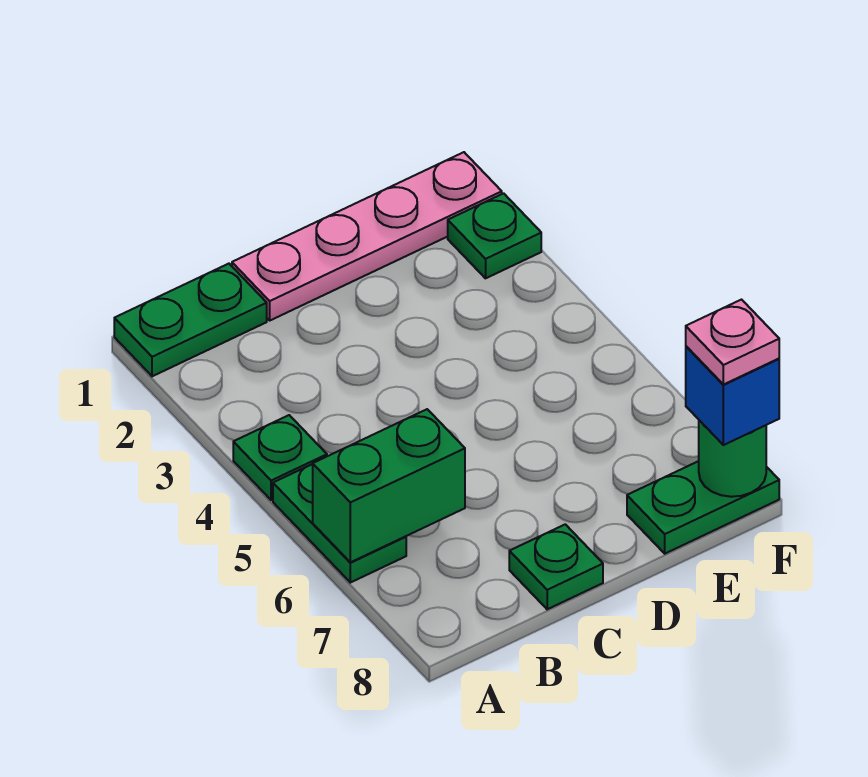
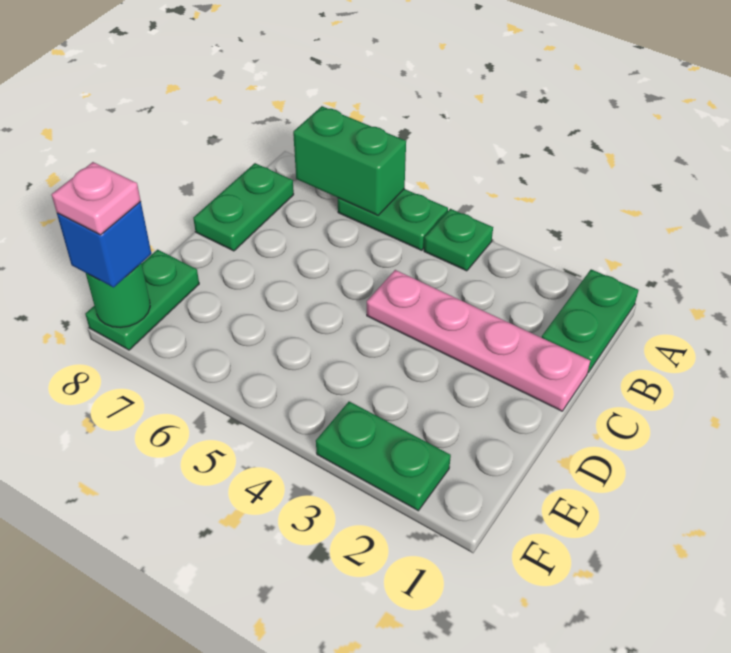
green 1x2 brick [313,409,465,562] -> green 1x2 brick turned to [293,106,406,215]
pink 1x4 plate [232,152,502,320] -> pink 1x4 plate turned to [367,270,590,411]
green 1x1 plate [509,524,603,609] -> green 1x2 plate [193,163,294,251]
green 1x1 plate [448,193,541,278] -> green 1x2 plate [316,401,451,511]

